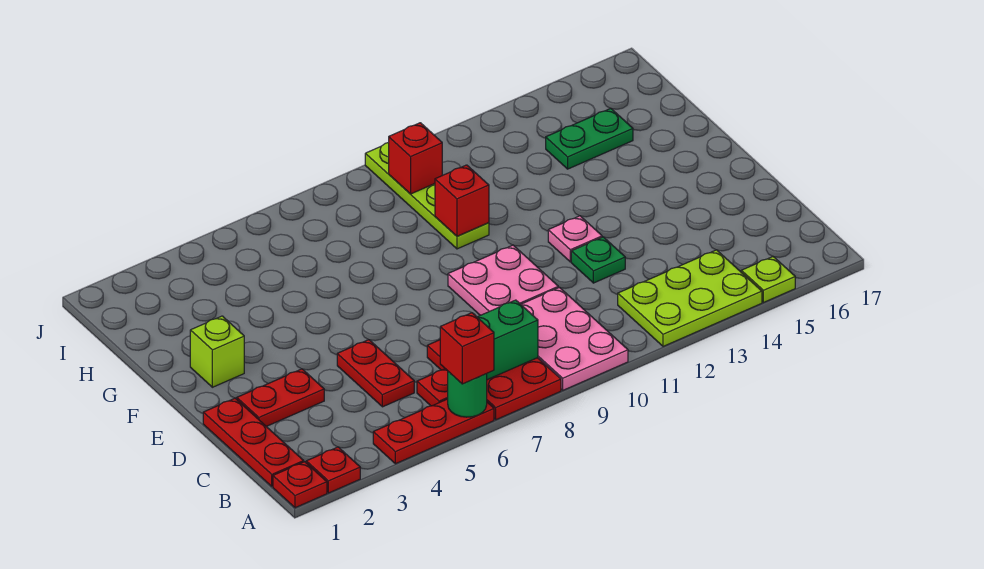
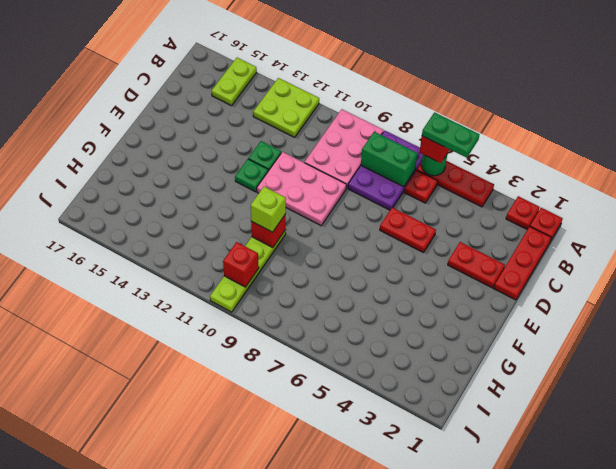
red 2x3 plate [427,340,561,420] -> purple 2x3 plate [348,131,423,210]
lime 2x3 plate [618,250,762,346] -> lime 2x2 plate [253,78,319,137]
lime 1x1 plate [741,257,795,303] -> lime 1x2 plate [212,58,257,106]
red 1x2 plate [337,340,414,407] -> red 1x2 plate turned to [380,208,436,253]
pink 2x2 plate [448,245,558,315] -> pink 2x3 plate [257,152,346,226]
pink 1x1 plate [548,216,602,262] -> green 1x1 plate [235,159,268,192]
lime 1x1 brick [190,316,244,387] -> lime 1x1 brick moved to [251,187,286,232]
green 1x2 plate [546,108,633,169] -> green 1x2 plate moved to [422,112,479,158]

